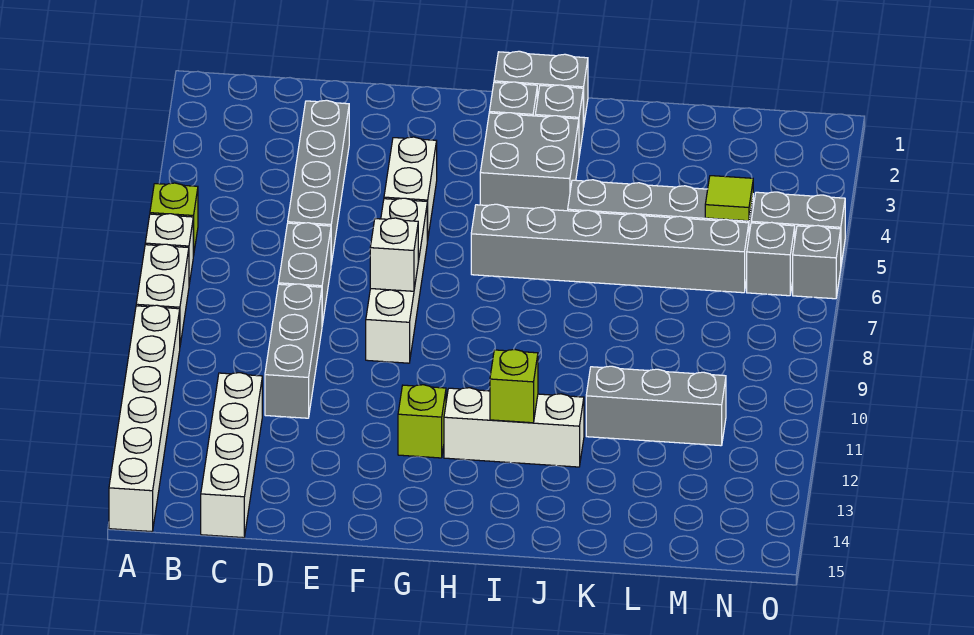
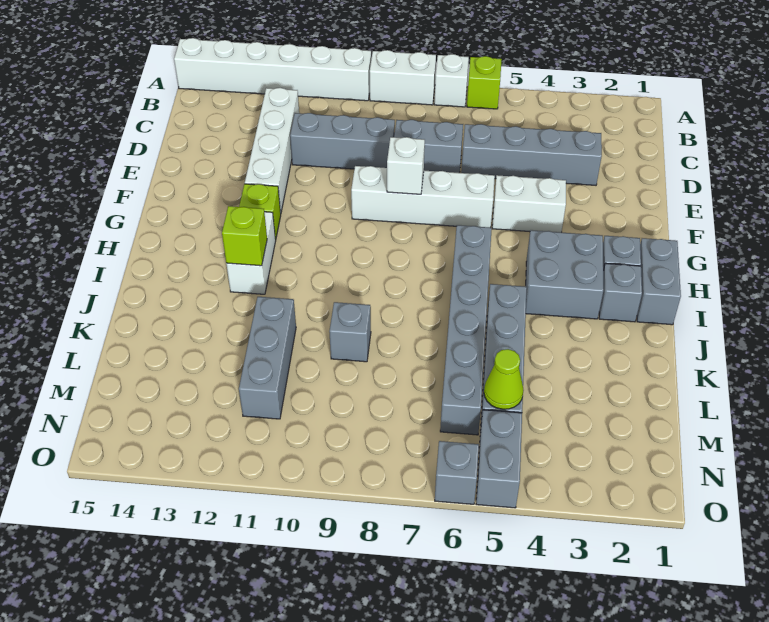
white 1x4 brick [201,373,262,538] -> white 1x4 brick turned to [245,88,299,213]
white 1x3 brick [444,388,584,467] -> white 1x2 brick [226,212,276,294]
lime 1x1 tile [705,176,753,221] -> lime 1x1 cone [484,349,523,409]
grey 1x1 brick [747,222,795,296] -> grey 1x1 brick moved to [329,302,371,362]

